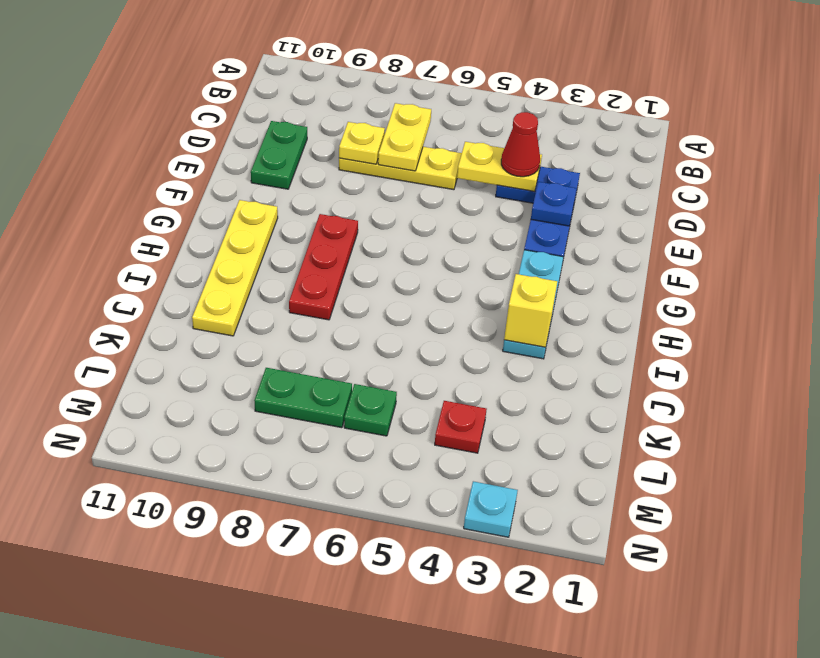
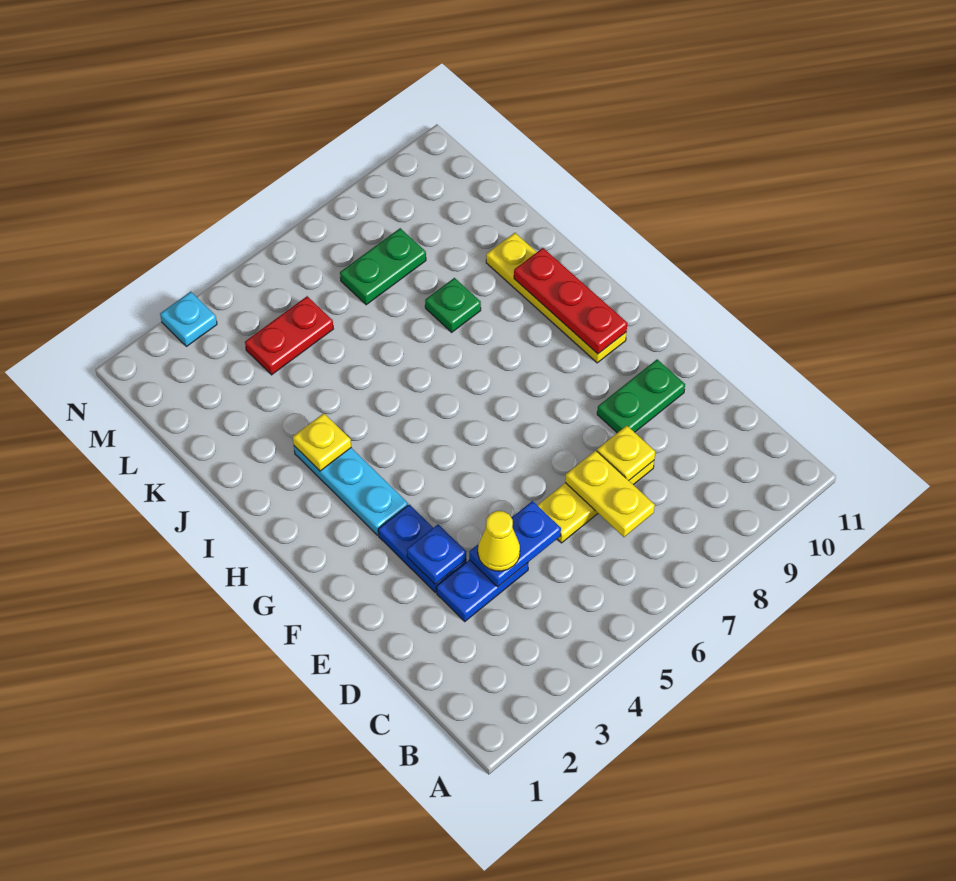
yellow 1x2 plate [457,142,542,191] -> blue 1x2 plate [469,501,561,587]
red 1x1 cone [501,112,540,177] -> yellow 1x1 cone [478,511,520,571]
green 1x2 plate [251,121,307,189] -> green 1x2 plate turned to [597,359,685,433]
red 1x3 plate [289,214,358,320] -> red 1x3 plate moved to [514,248,627,354]
yellow 1x1 brick [504,274,557,347] -> yellow 1x1 plate [293,413,351,471]
red 1x1 plate [435,401,487,453] -> red 1x2 plate [245,296,333,375]
green 1x1 plate [344,384,397,436] -> green 1x1 plate moved to [425,278,481,332]

